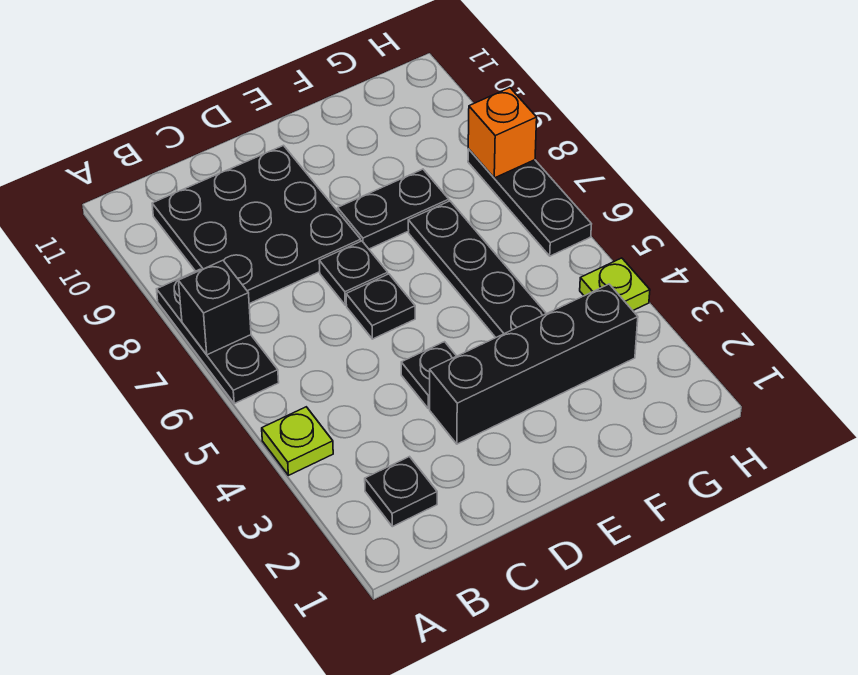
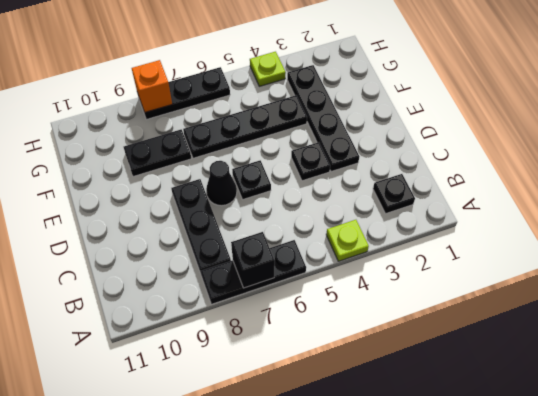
black 3x3 plate [152,145,361,304] -> black 1x3 plate [171,179,231,271]
black 1x4 brick [430,284,638,444] -> black 1x4 plate [287,65,359,172]
black 1x1 plate [319,241,388,305] -> black 1x1 cone [206,161,237,206]
black 1x2 plate [338,169,449,249] -> black 1x2 plate turned to [124,129,191,177]

